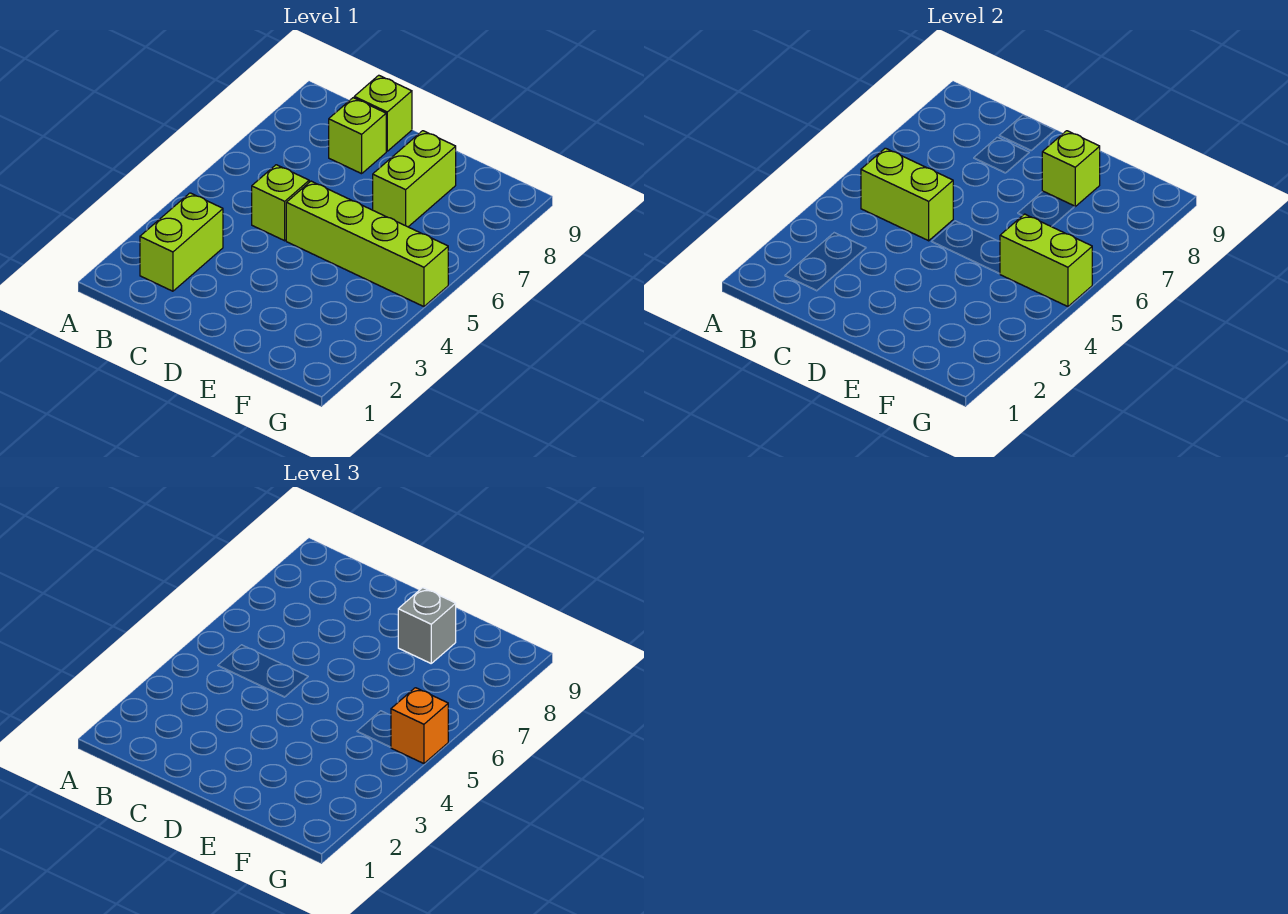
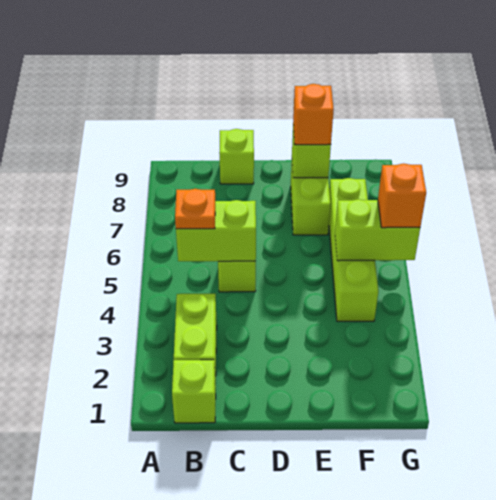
none -> orange 1x1 plate [175,189,215,229]
lime 1x1 brick [329,98,386,174] -> lime 1x1 brick moved to [172,360,216,423]
lime 1x4 brick [286,181,448,307] -> lime 1x4 brick turned to [329,178,379,321]
grey 1x1 brick [398,588,456,663] -> orange 1x1 brick [293,84,334,145]

